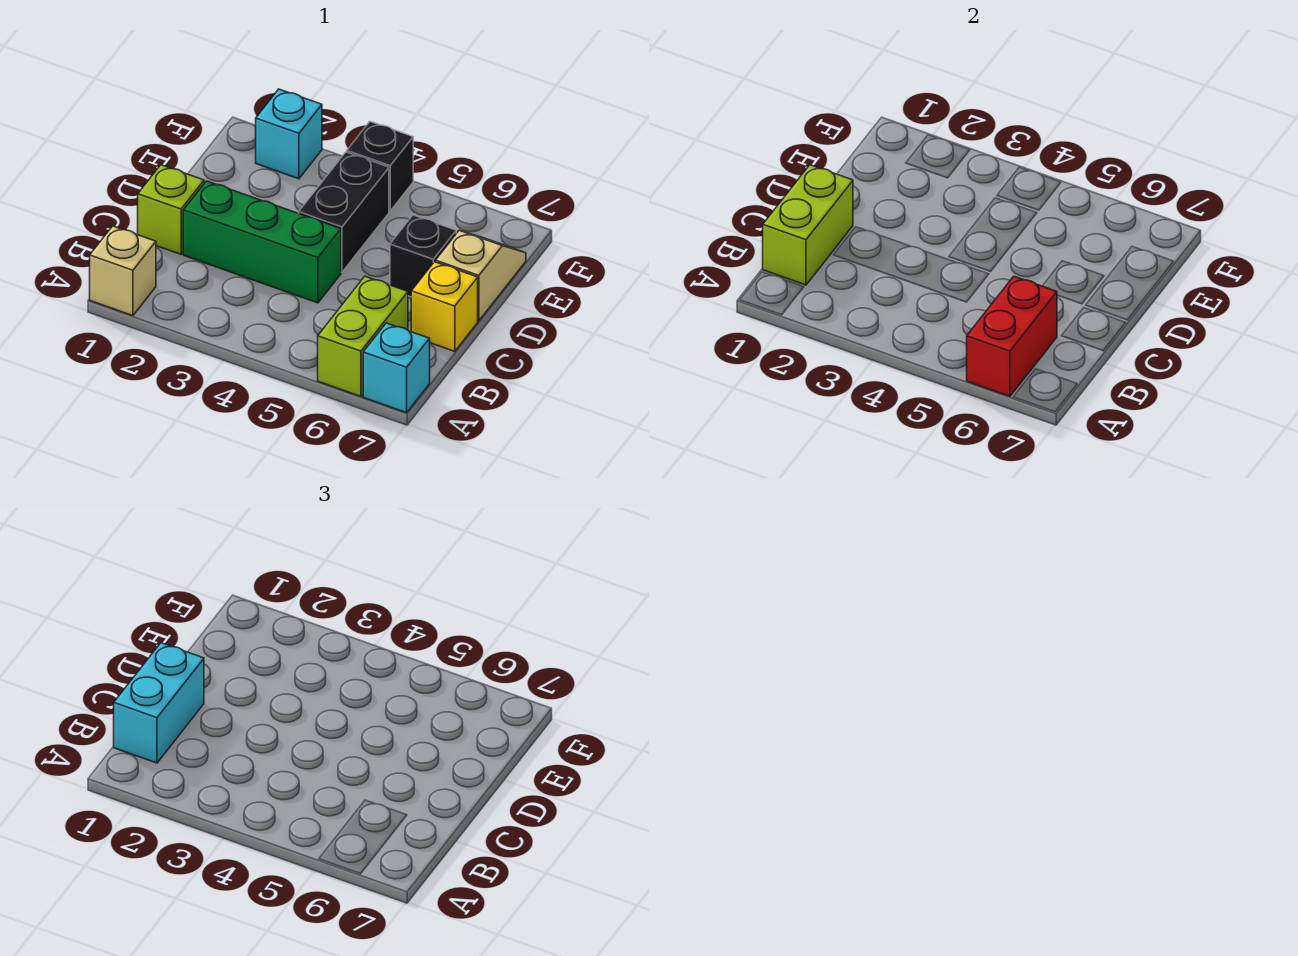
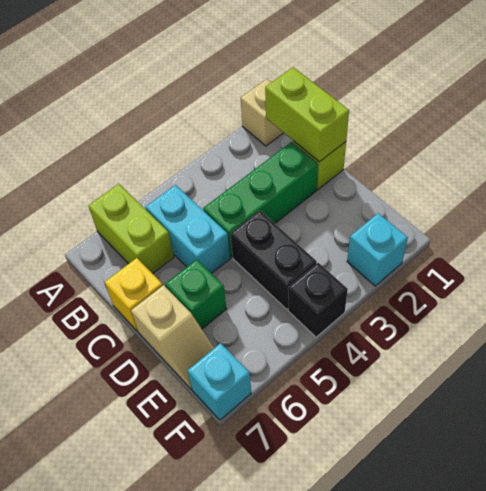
red 1x2 brick [967,276,1057,396] -> none
cyan 1x1 brick [363,323,430,413] -> cyan 1x1 brick moved to [188,343,251,420]
cyan 1x2 brick [114,643,204,763] -> cyan 1x2 brick moved to [146,185,230,274]
black 1x1 brick [390,215,456,297] -> green 1x1 brick [165,259,227,329]

